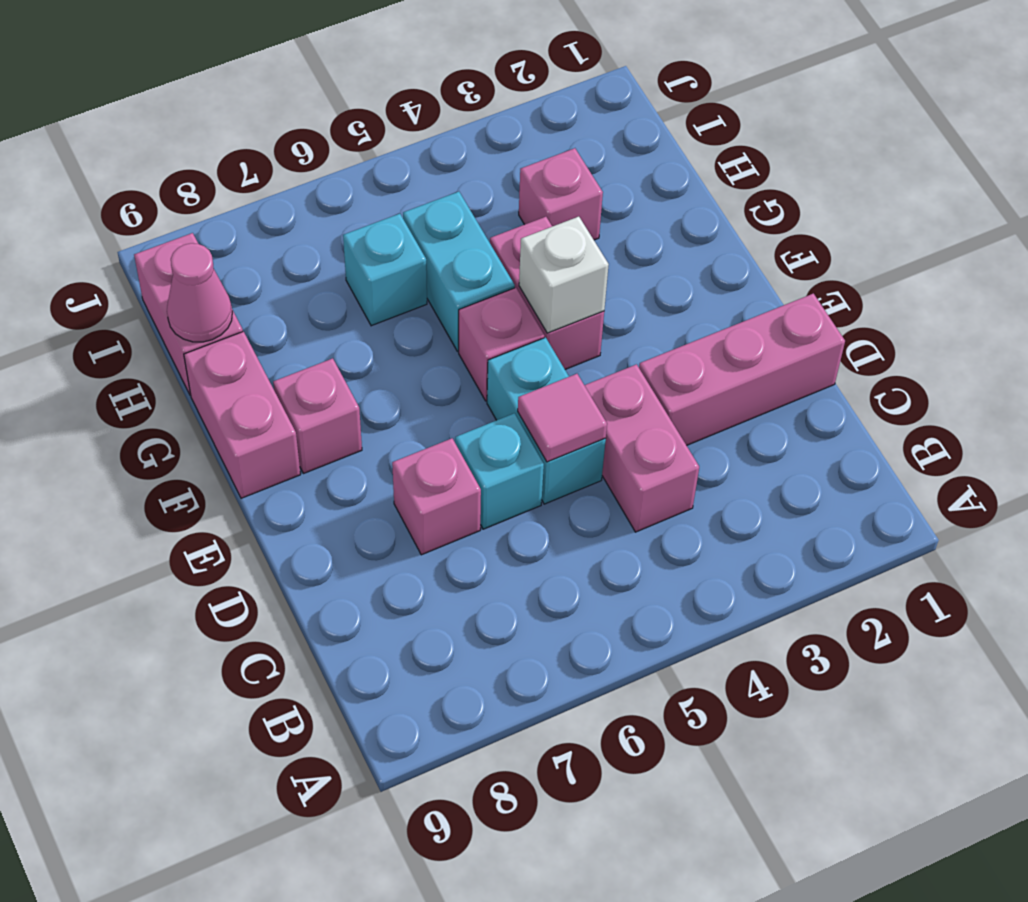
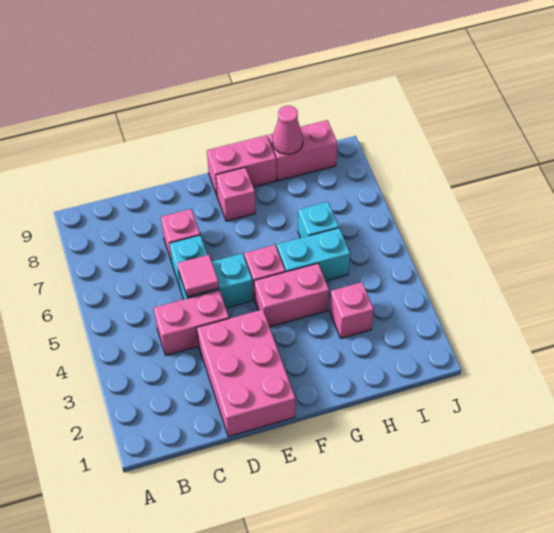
pink 1x3 brick [639,294,845,446] -> pink 2x3 brick [197,309,295,437]
white 1x1 brick [519,217,609,333] -> none

